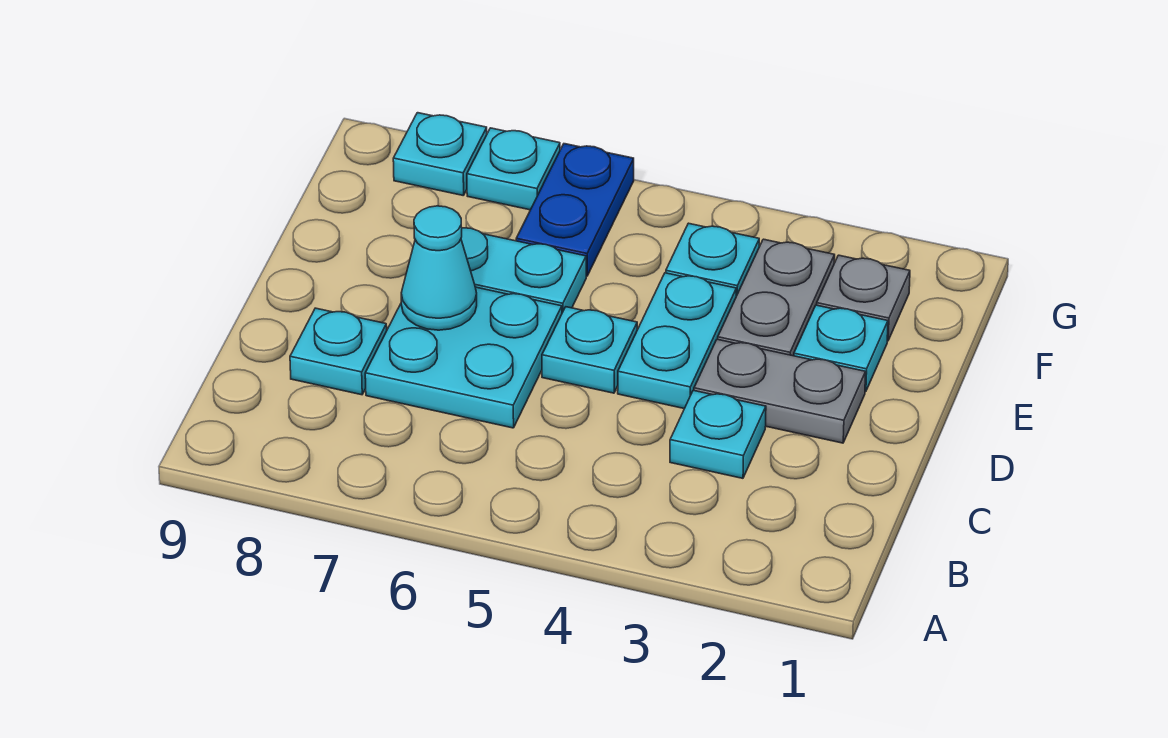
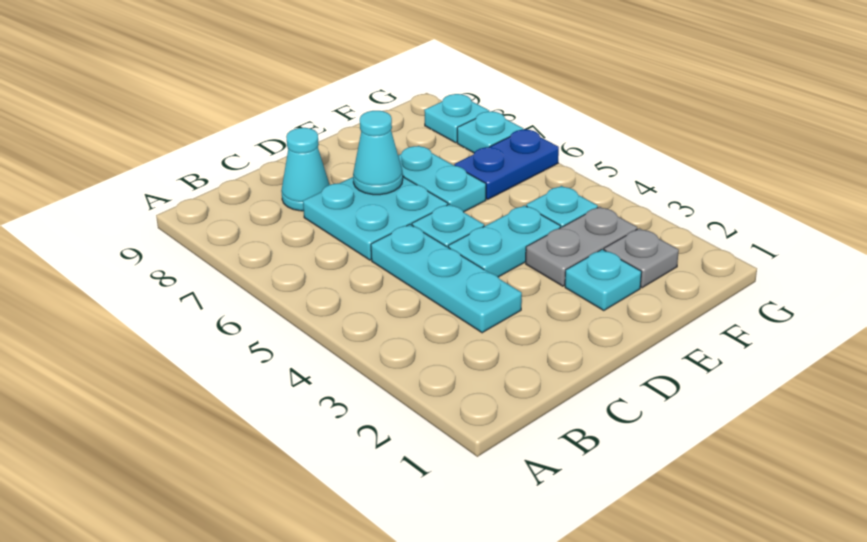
cyan 1x1 plate [670,390,766,478] -> cyan 1x3 plate [371,224,522,333]
cyan 1x1 plate [290,308,387,395] -> cyan 1x1 cone [281,128,329,211]
grey 1x2 plate [694,339,866,443] -> none

